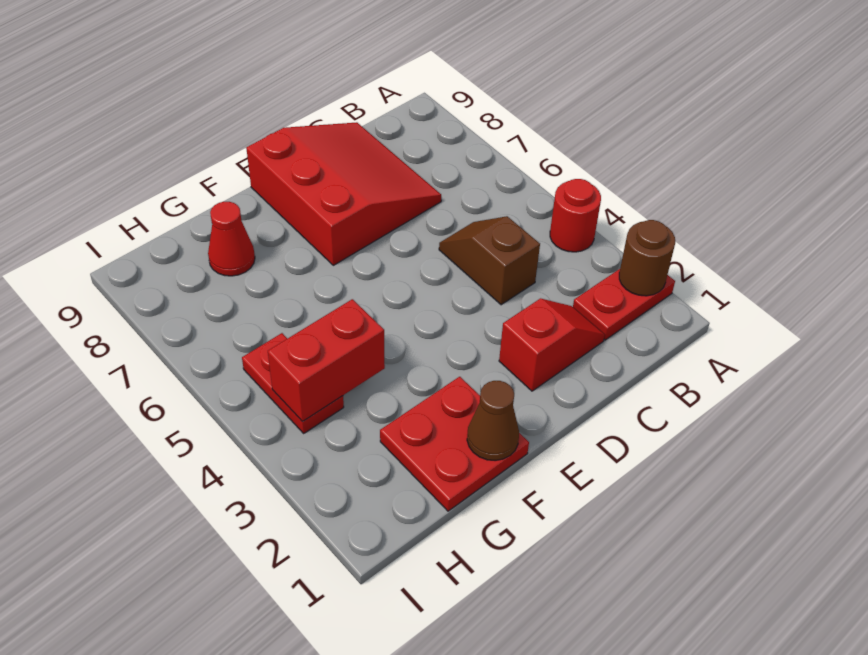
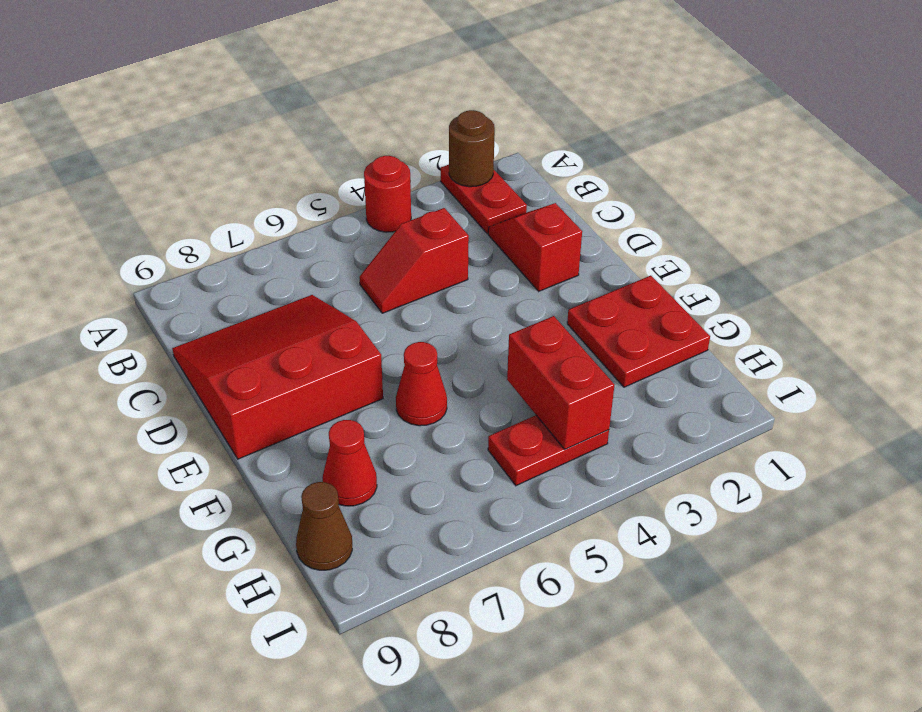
brown 1x2 slope [439,216,540,305] -> red 1x2 slope [359,208,469,313]
brown 1x1 cone [467,381,519,461] -> brown 1x1 cone moved to [296,482,352,570]
none -> red 1x1 cone [396,342,447,426]

